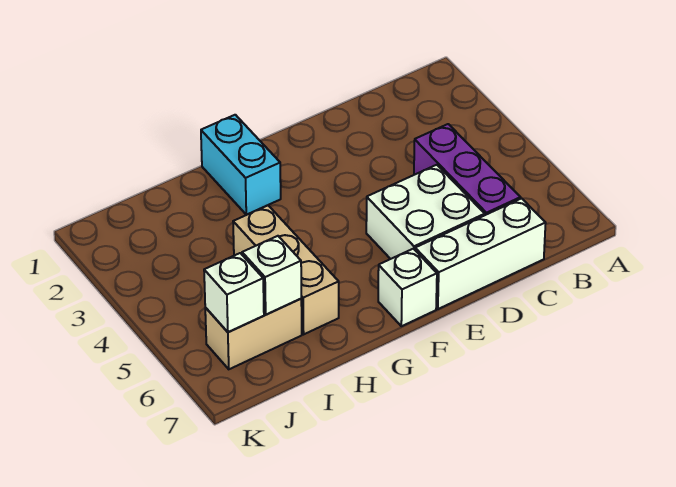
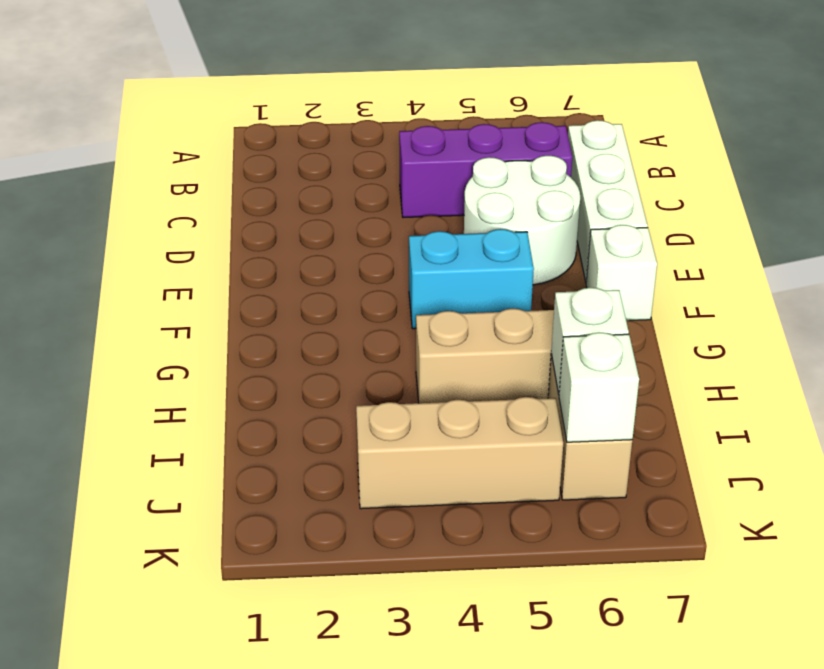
white 2x2 brick [366,165,485,259] -> white 2x2 round brick [464,156,580,285]
cyan 1x2 brick [201,115,281,215] -> cyan 1x2 brick moved to [409,229,534,329]
none -> tan 1x3 brick [356,397,563,509]

